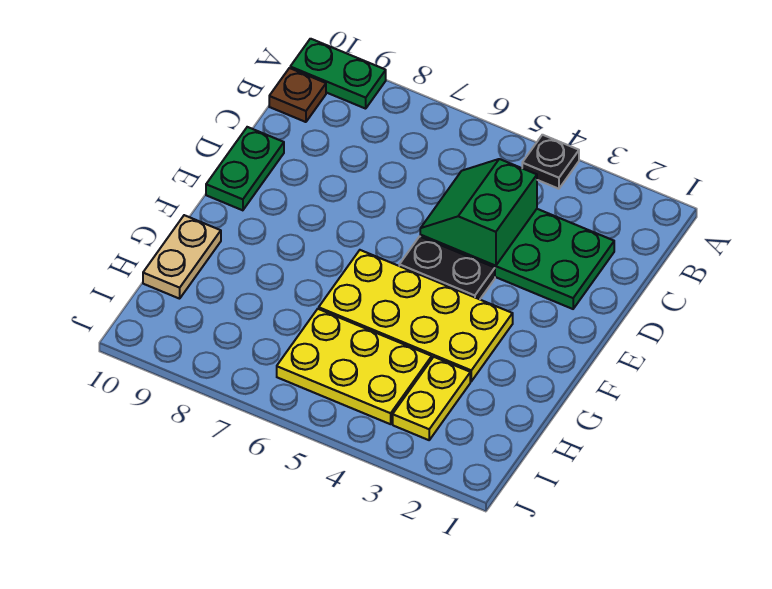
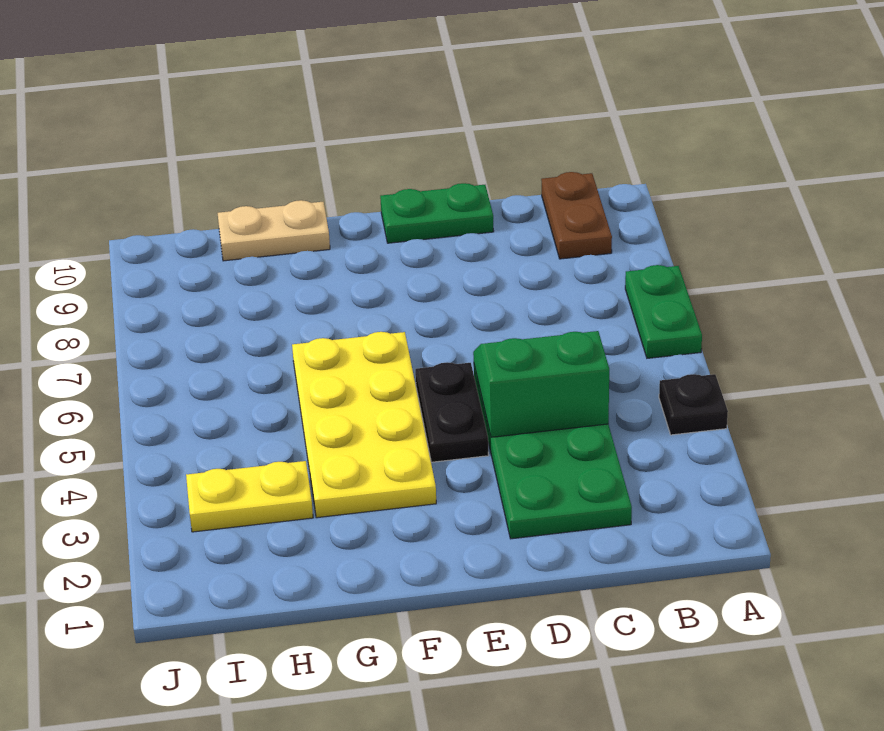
green 1x2 plate [290,39,386,109] -> green 1x2 plate moved to [625,265,702,358]
brown 1x1 plate [269,68,326,122] -> brown 1x2 plate [541,172,612,259]
yellow 2x3 plate [277,309,432,424] -> none

